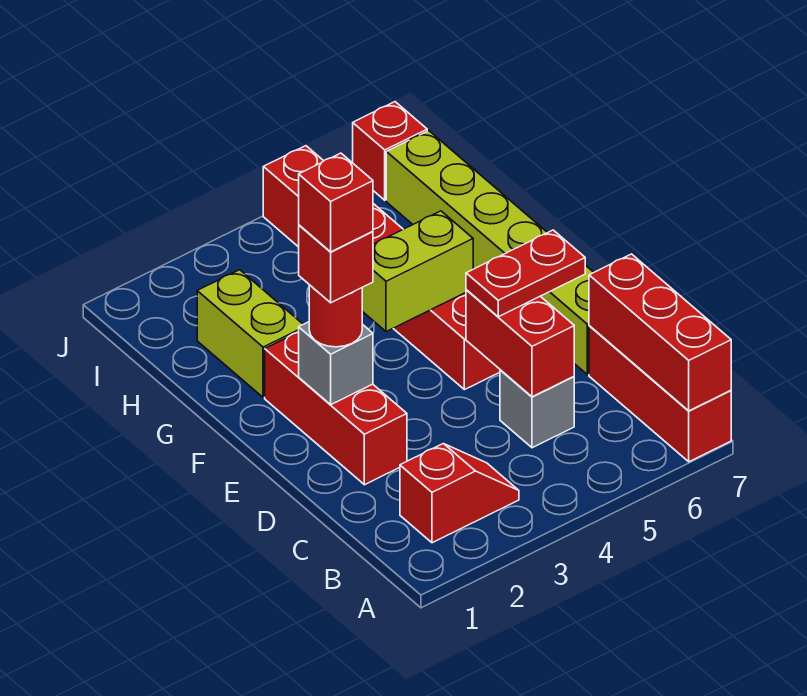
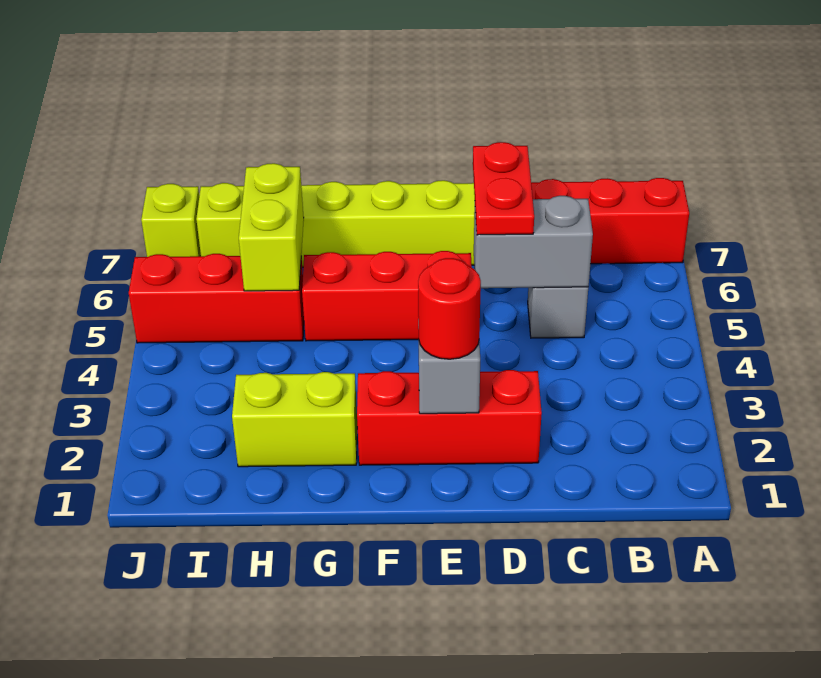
red 1x3 brick [589,254,731,411] -> none
red 1x2 slope [400,444,519,543] -> none
red 1x2 brick [466,290,574,397] -> grey 1x2 brick [474,196,593,288]
red 1x1 brick [299,225,373,303] -> none
red 1x1 brick [299,153,373,252] -> none
lime 1x2 brick [362,211,473,332] -> lime 1x2 brick moved to [239,163,304,291]
red 1x1 brick [353,102,427,200] -> lime 1x1 brick [141,184,201,257]

